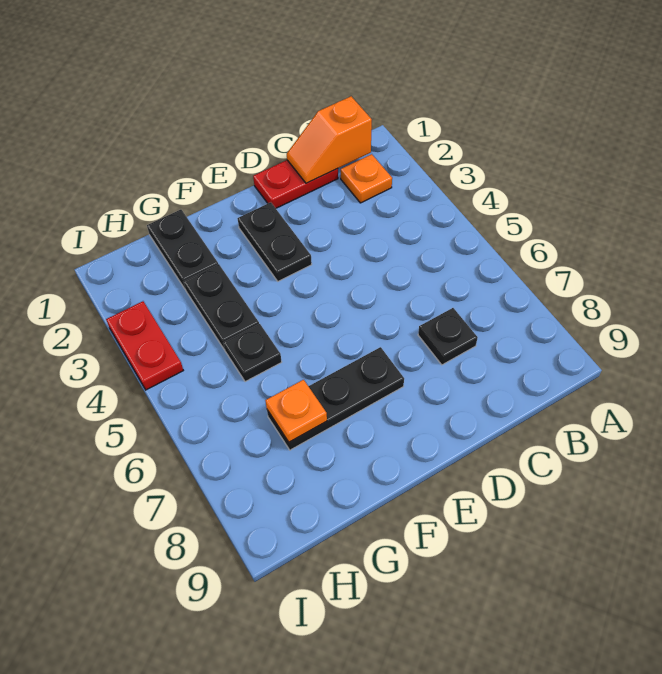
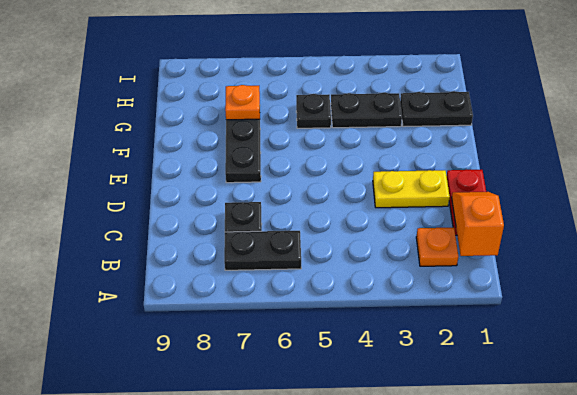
none -> yellow 1x2 plate [373,170,450,208]
black 1x2 plate [238,202,312,281] -> black 1x2 plate moved to [224,231,301,270]
red 1x2 plate [106,301,183,390] -> none

